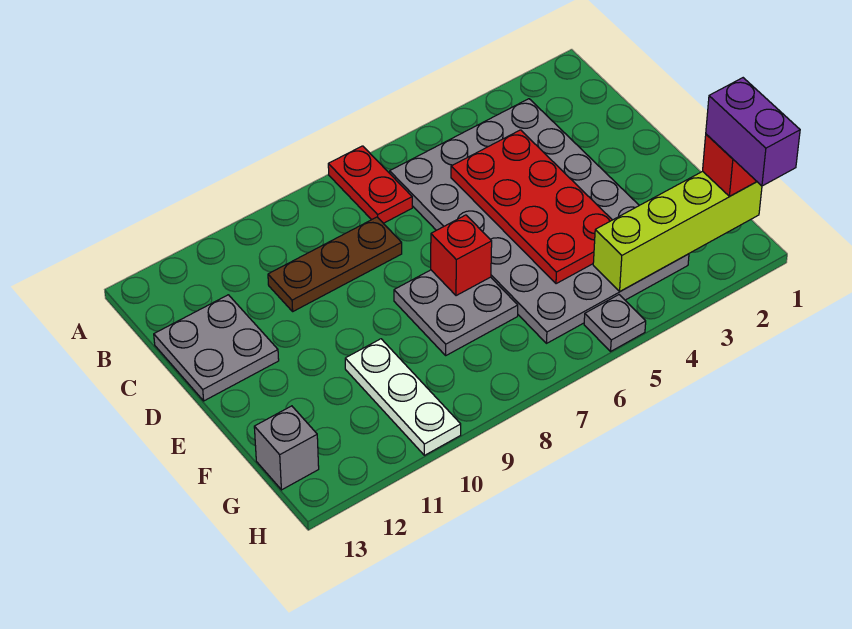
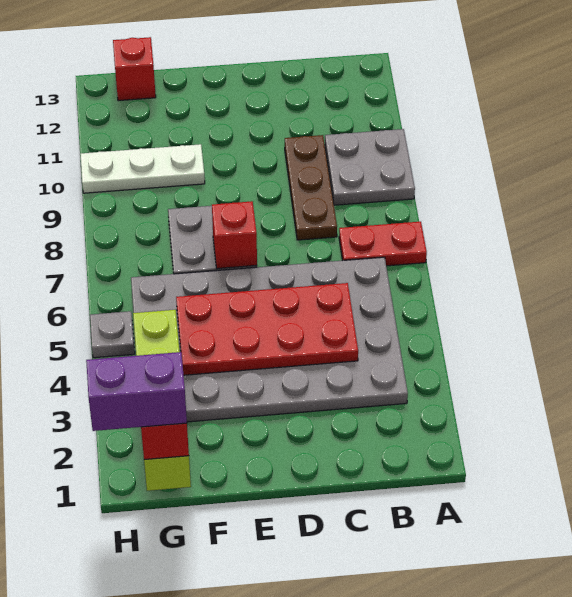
grey 2x2 plate [154,295,279,401] -> grey 2x2 plate moved to [325,129,415,205]
grey 1x1 brick [254,406,319,490] -> red 1x1 brick [113,37,156,101]

